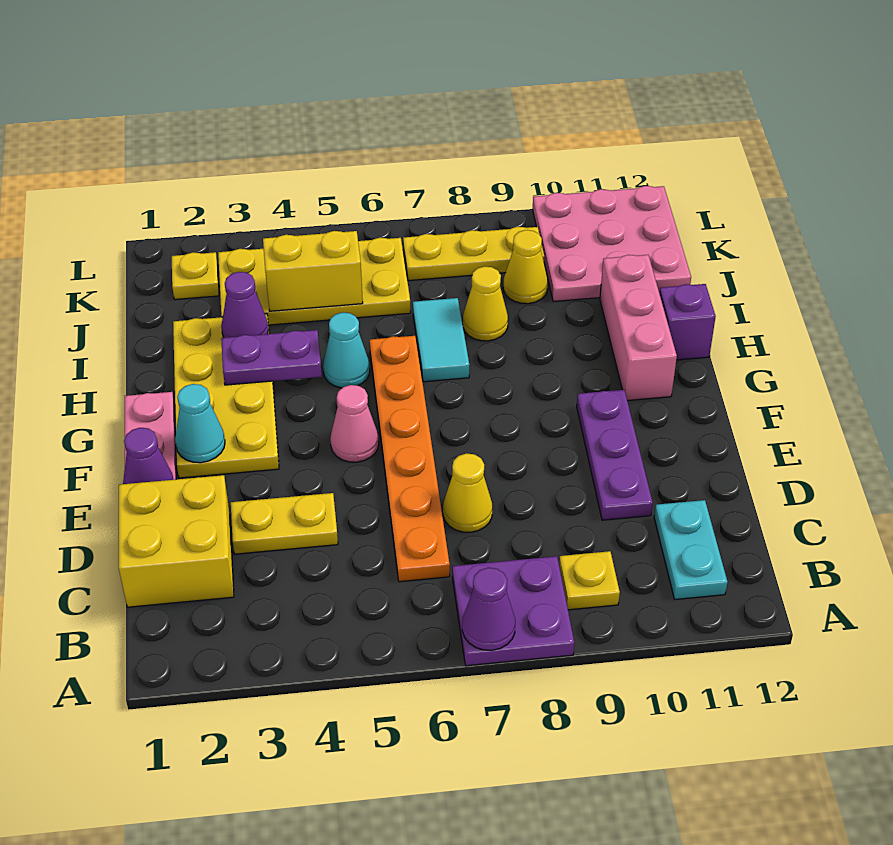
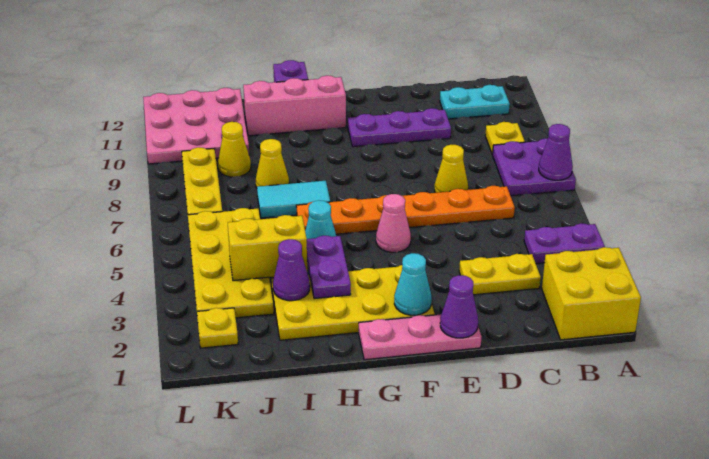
none -> purple 1x2 plate [524,223,605,263]
yellow 2x2 brick [119,475,234,607] -> yellow 2x2 brick moved to [542,247,641,340]
yellow 1x2 plate [231,493,338,554] -> yellow 1x2 plate turned to [459,254,541,295]
yellow 1x2 brick [263,231,363,311] -> yellow 1x2 brick turned to [228,215,307,281]

